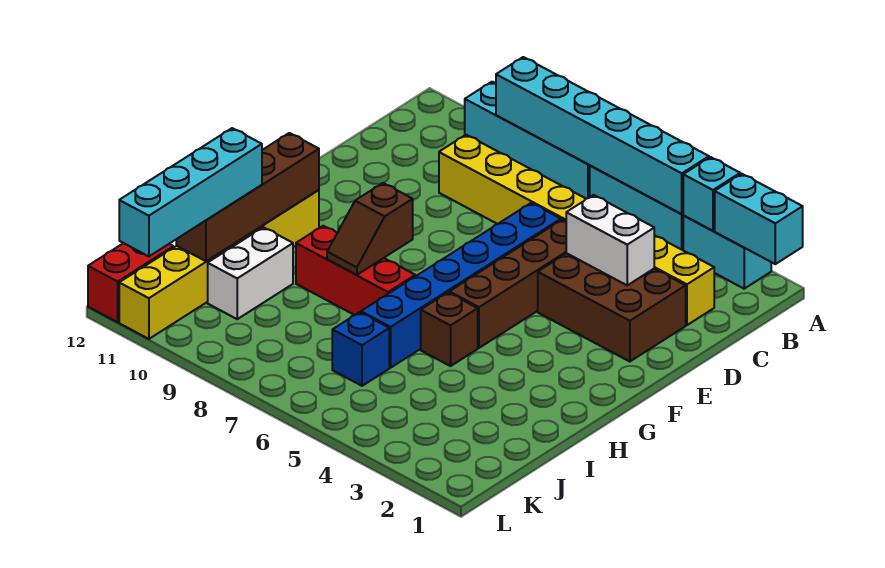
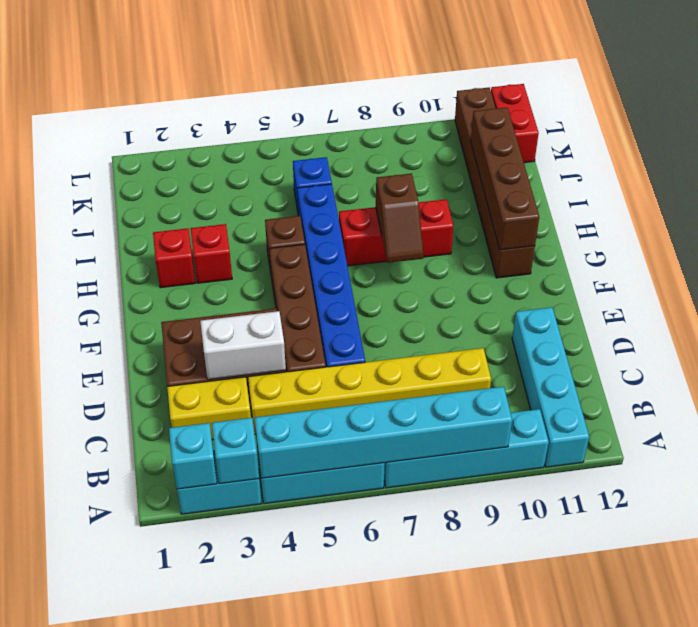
cyan 1x2 brick [715,174,803,264] -> cyan 1x1 brick [169,423,217,489]
brown 1x2 slope [327,183,413,275] -> brown 1x2 slope turned to [376,173,423,263]
yellow 1x6 brick [119,190,319,339] -> brown 1x6 brick [455,88,535,278]
none -> red 1x1 brick [153,228,195,288]
none -> red 1x1 brick [191,224,232,283]
white 1x2 brick [208,227,293,319] -> none
cyan 1x4 brick [119,128,262,256] -> cyan 1x4 brick moved to [512,307,589,467]

